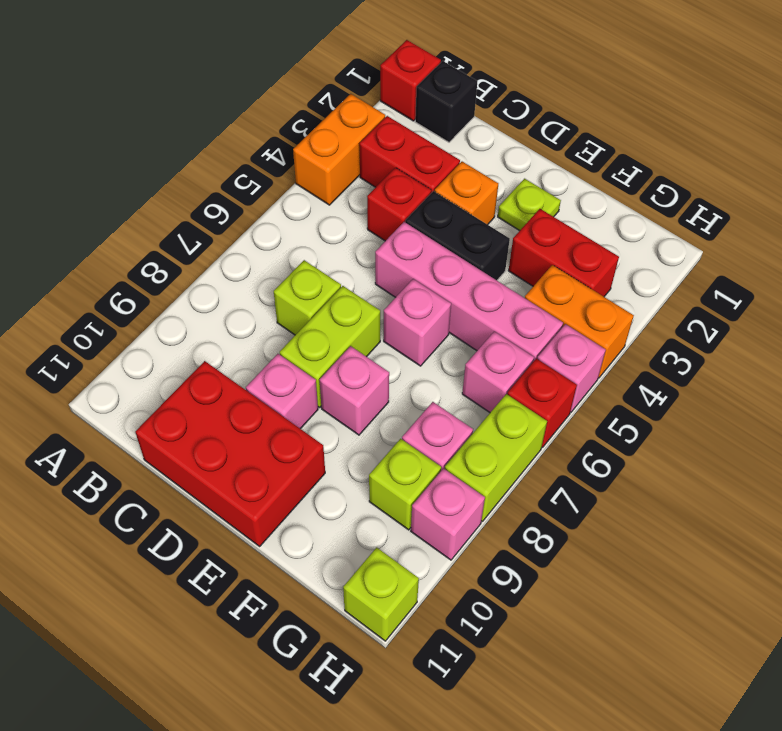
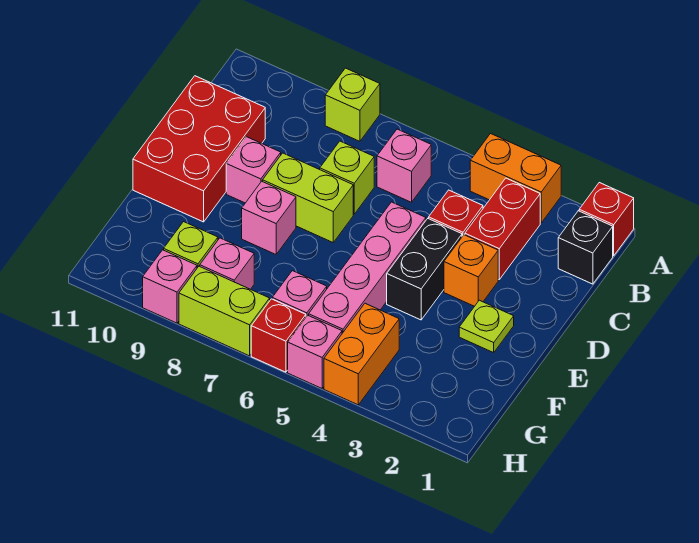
pink 1x1 brick [384,279,451,366] -> pink 1x1 brick moved to [377,129,431,202]
red 1x2 brick [509,209,619,297] -> none
lime 1x1 brick [343,547,419,641] -> lime 1x1 brick moved to [325,68,380,141]

